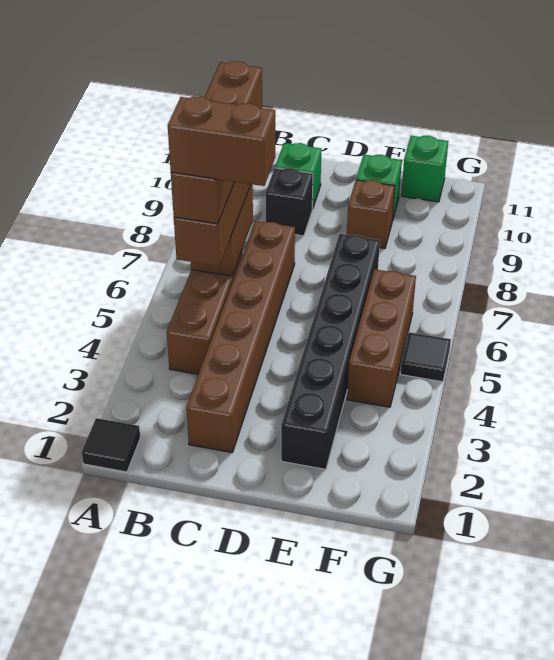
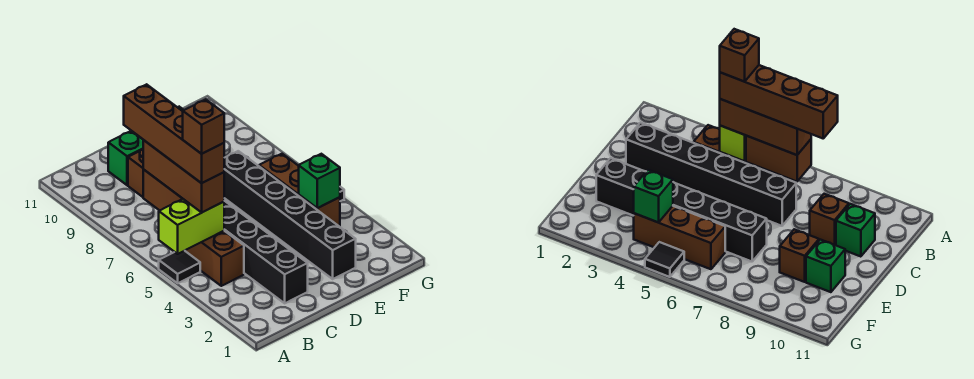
black 1x1 tile [82,418,140,472] -> black 1x1 tile moved to [159,251,200,283]
none -> lime 1x2 brick [159,199,224,254]
brown 1x2 brick [168,96,275,186] -> brown 1x1 brick [183,99,224,154]
brown 1x6 brick [186,221,295,452] -> black 1x6 brick [224,201,308,303]
black 1x1 brick [266,168,313,236] -> brown 1x1 brick [128,149,144,197]
green 1x1 brick [401,136,448,202] -> green 1x1 brick moved to [299,154,340,208]

